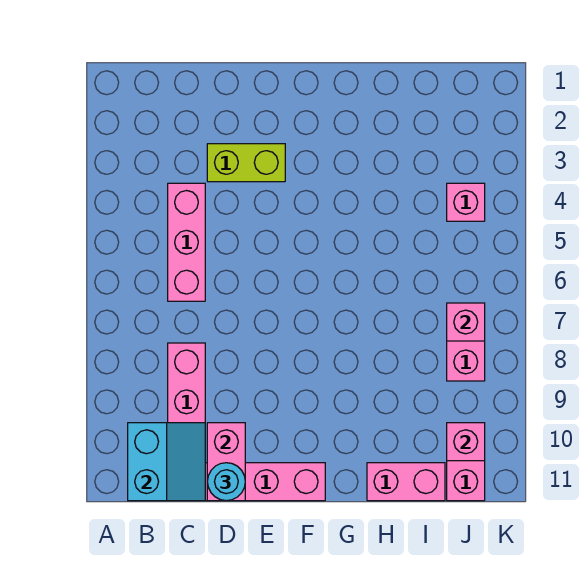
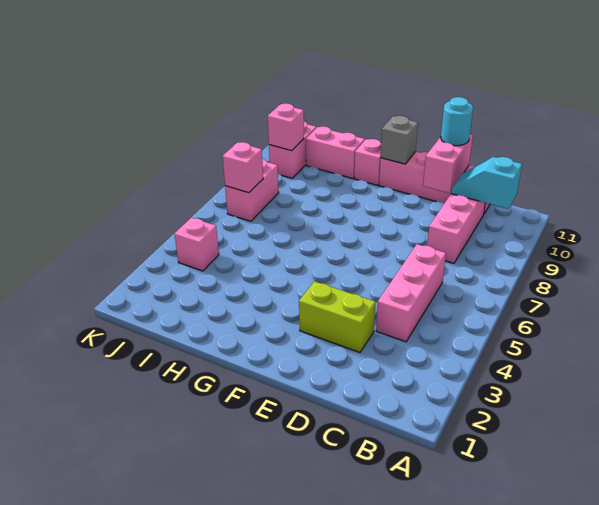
cyan 2x2 slope [128,423,205,501] -> cyan 1x2 slope [451,157,522,209]
none -> grey 1x1 brick [381,116,418,164]
none -> pink 1x1 brick [354,139,381,185]

